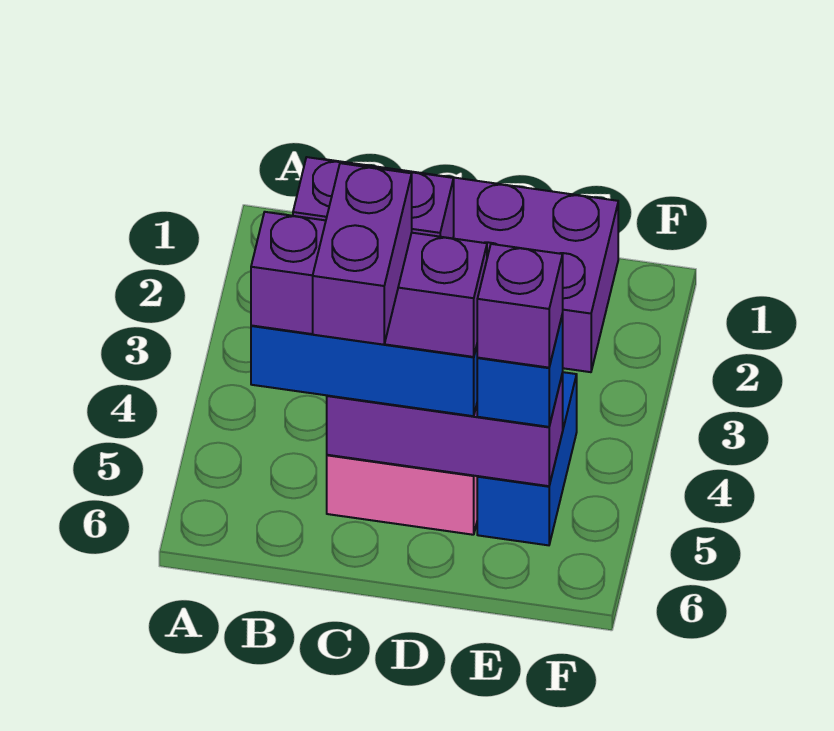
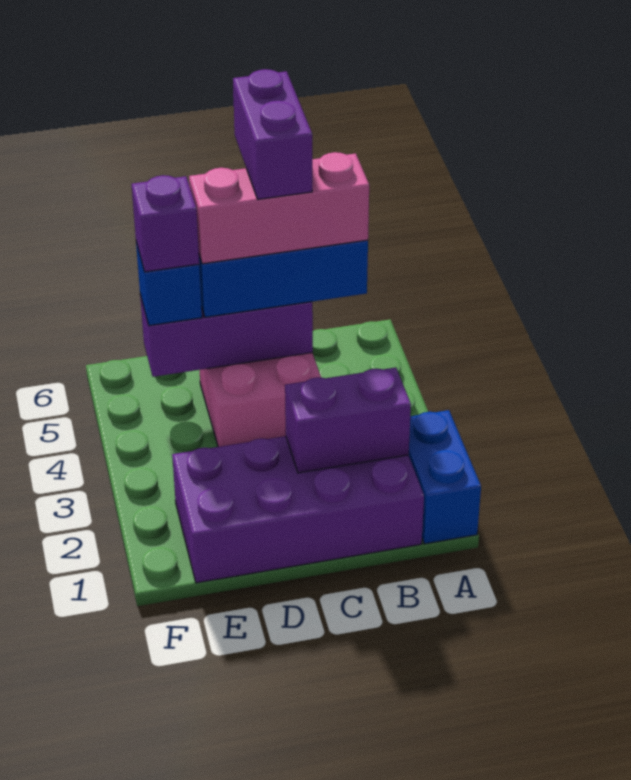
purple 1x3 brick [251,212,487,357] -> pink 1x3 brick [189,152,369,264]
blue 1x2 brick [477,372,577,545] -> blue 1x2 brick moved to [409,410,481,544]

